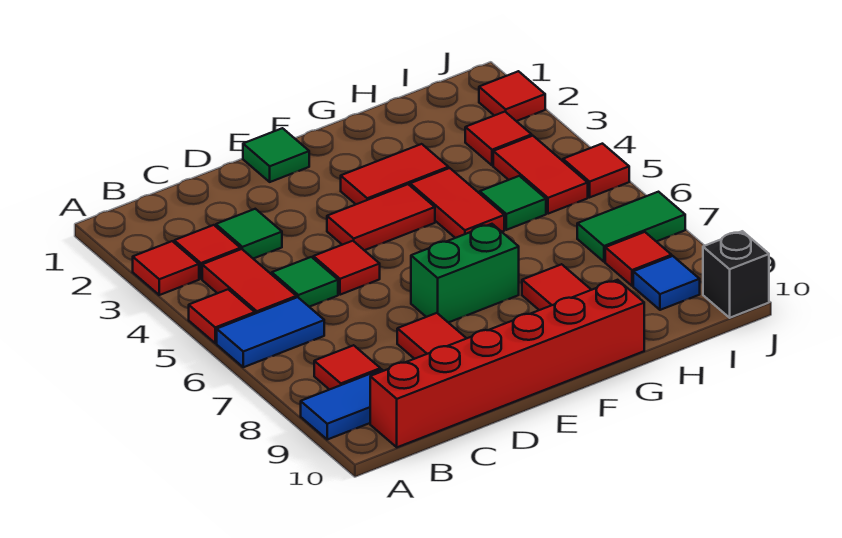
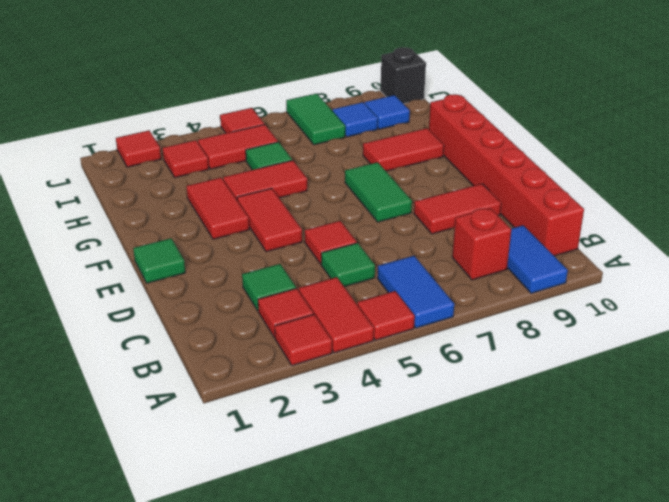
red 1x2 tile [202,249,296,314] -> red 1x2 tile turned to [299,277,374,353]
red 1x1 tile [314,345,380,390] -> red 1x1 brick [452,208,511,280]
green 1x2 brick [411,224,519,323] -> green 1x2 tile [345,162,412,222]
red 1x1 tile [605,232,672,286] -> blue 1x1 tile [333,102,378,137]

